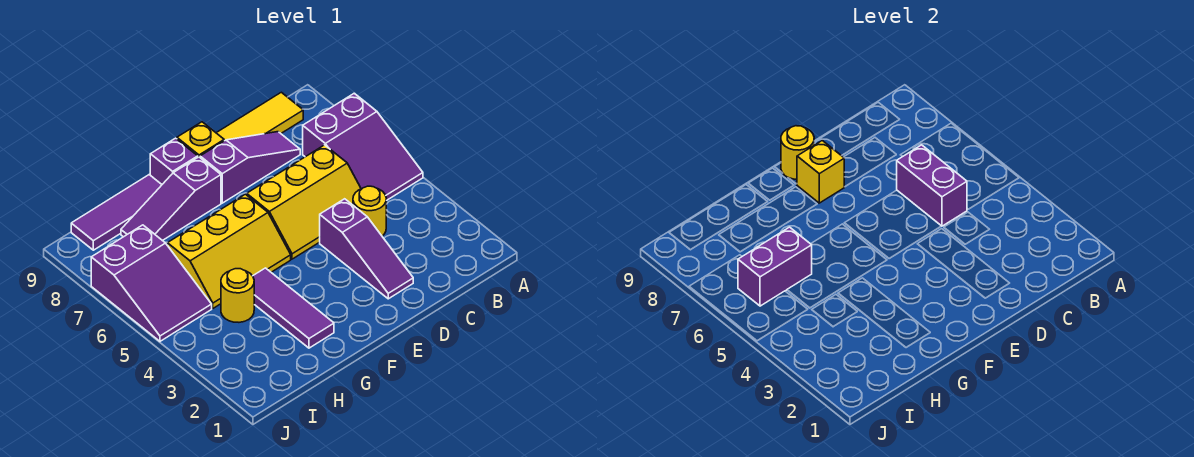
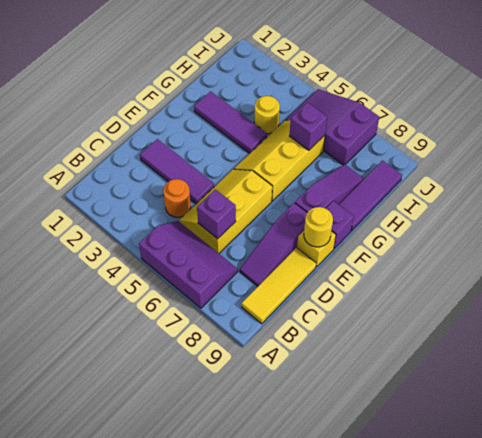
purple 2x3 slope [303,93,423,201] -> purple 2x3 slope turned to [139,221,238,308]
yellow 1x1 round brick [353,186,386,236] -> orange 1x1 round brick [163,179,191,217]
purple 1x2 brick [897,145,967,226] -> purple 1x1 brick [197,189,236,239]
purple 1x3 slope [320,199,413,299] -> purple 1x3 tile [140,139,214,204]
yellow 1x1 brick [797,140,844,203] -> none
purple 1x2 brick [738,227,812,306] -> purple 1x1 brick [289,102,327,150]

